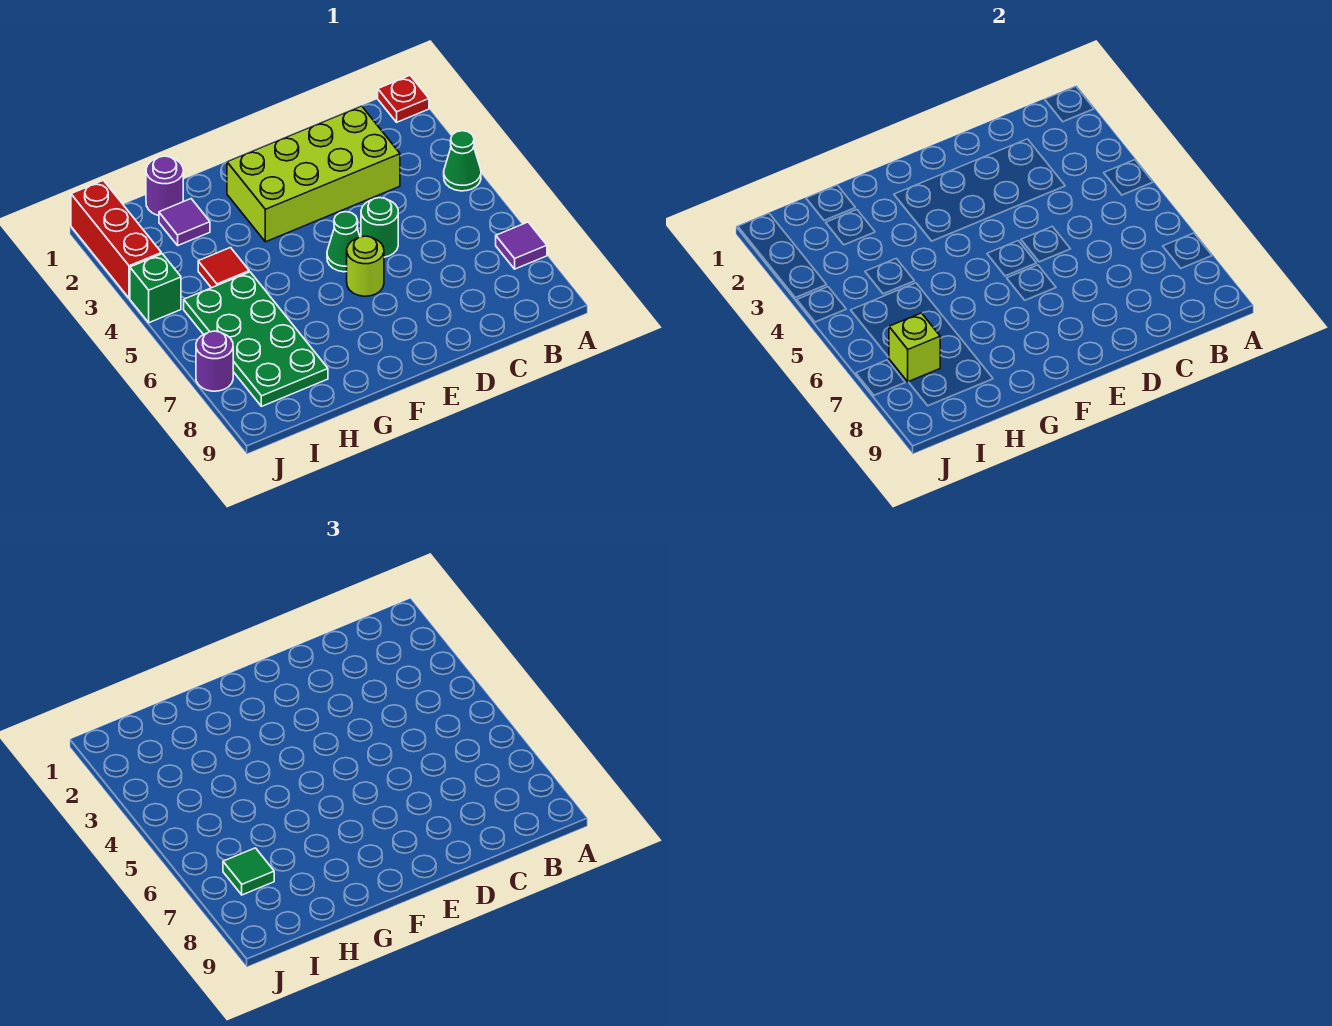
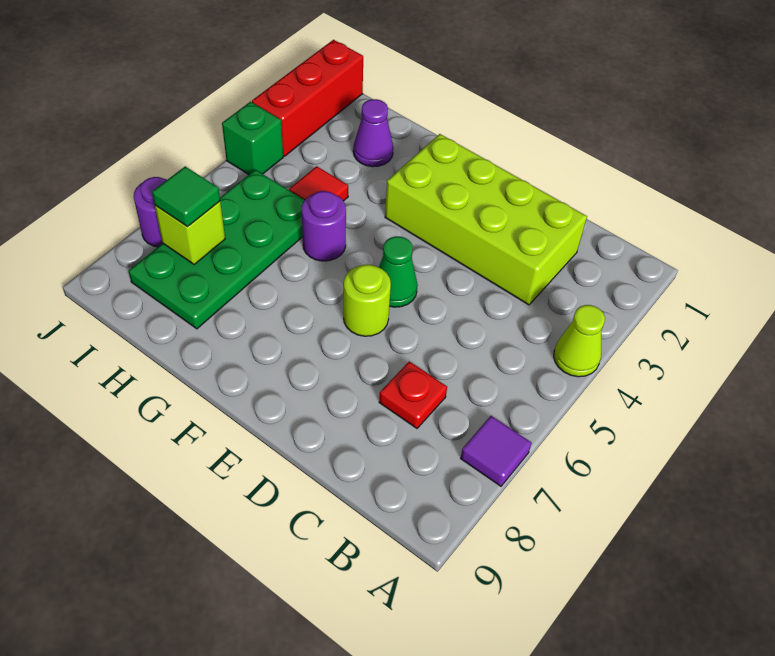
red 1x1 plate [378,76,429,122] -> red 1x1 plate moved to [379,362,447,428]
green 1x1 cone [444,131,481,191] -> lime 1x1 cone [554,305,605,377]
green 1x1 round brick [361,198,398,257] -> none
purple 1x1 round brick [146,156,183,216] -> purple 1x1 round brick moved to [301,191,346,261]
purple 1x1 tile [159,199,210,245] -> purple 1x1 cone [353,99,393,167]

